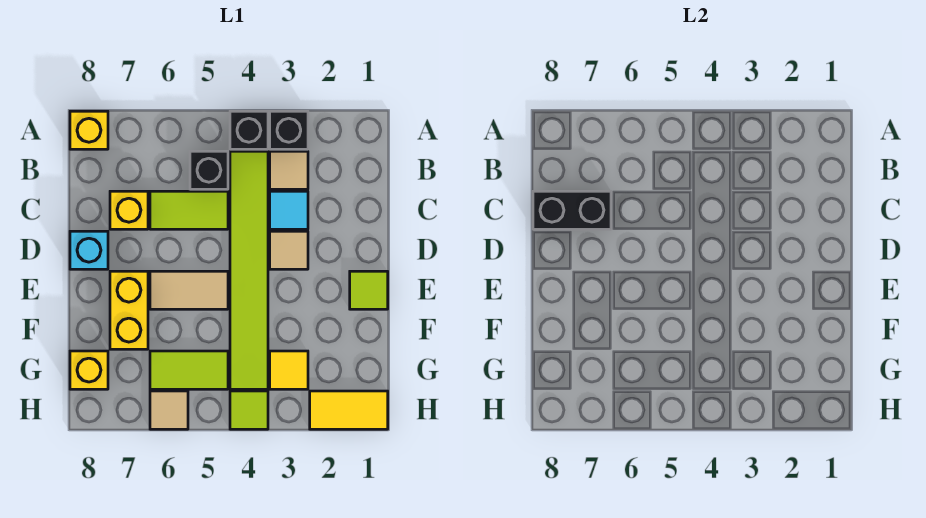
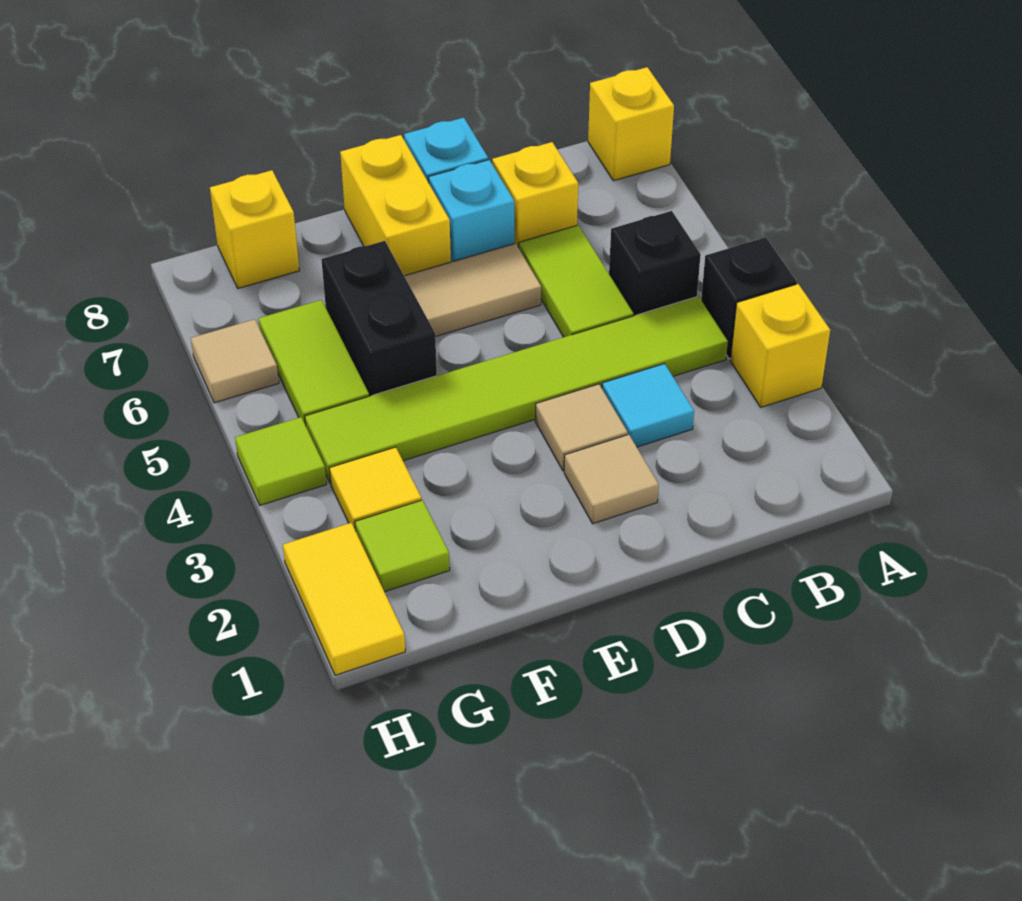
black 1x1 brick [270,111,308,149] -> yellow 1x1 brick [731,284,830,407]
tan 1x1 tile [270,151,308,189] -> tan 1x1 tile moved to [564,435,659,524]
black 1x2 brick [533,191,611,229] -> black 1x2 brick moved to [321,241,437,396]
none -> cyan 1x1 brick [429,160,514,262]
lime 1x1 tile [350,271,388,309] -> lime 1x1 tile moved to [355,500,450,592]
tan 1x2 tile [150,271,228,309] -> tan 1x2 tile turned to [404,243,541,337]
yellow 1x2 brick [110,271,148,349] -> yellow 1x2 brick turned to [340,135,451,276]

